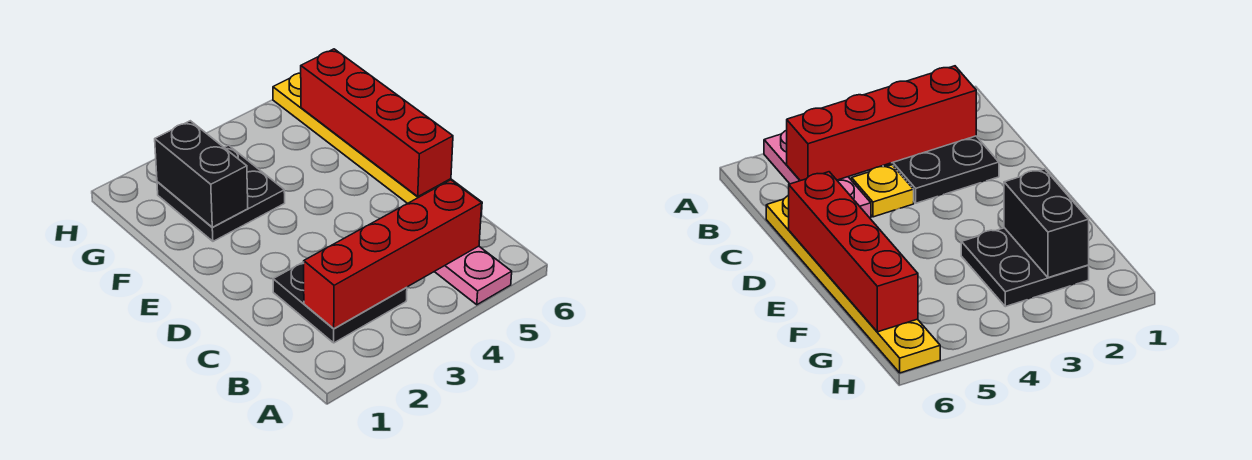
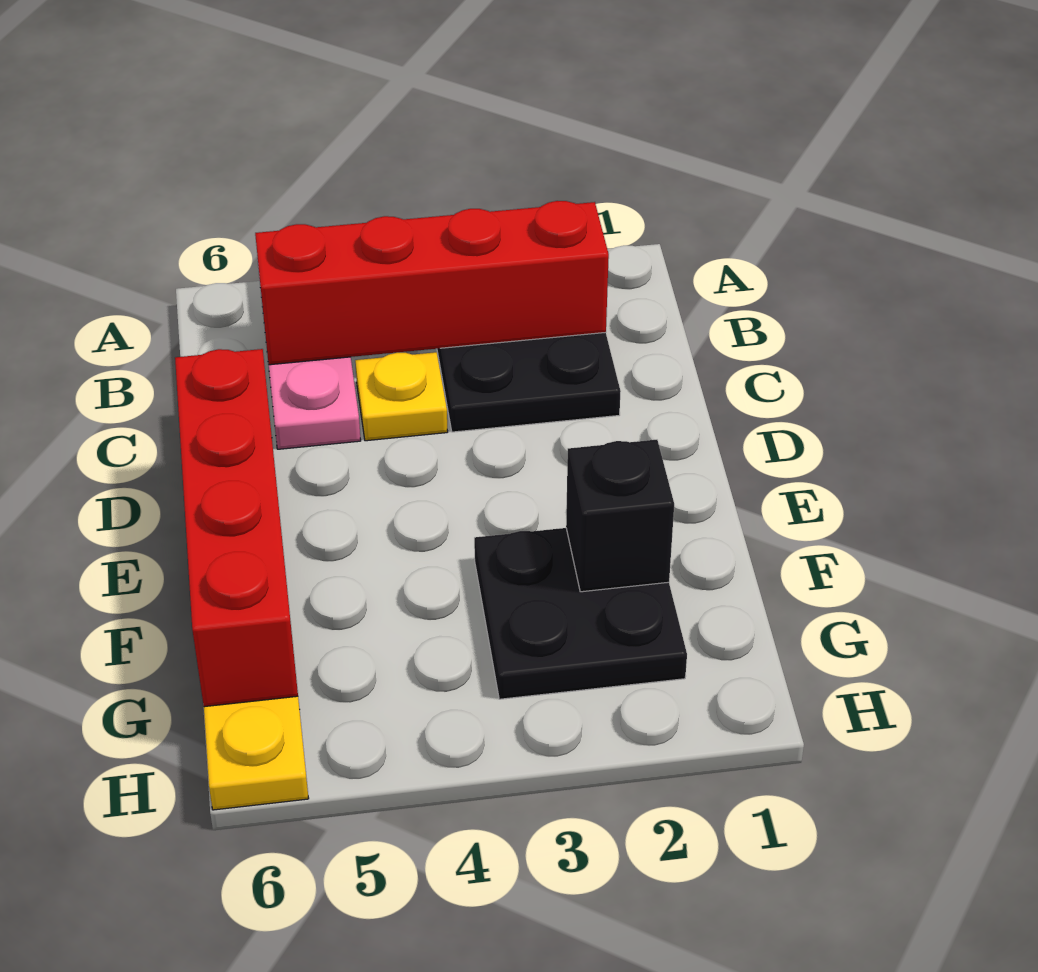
black 1x2 brick [155,121,248,227] -> black 1x1 brick [566,440,674,592]

